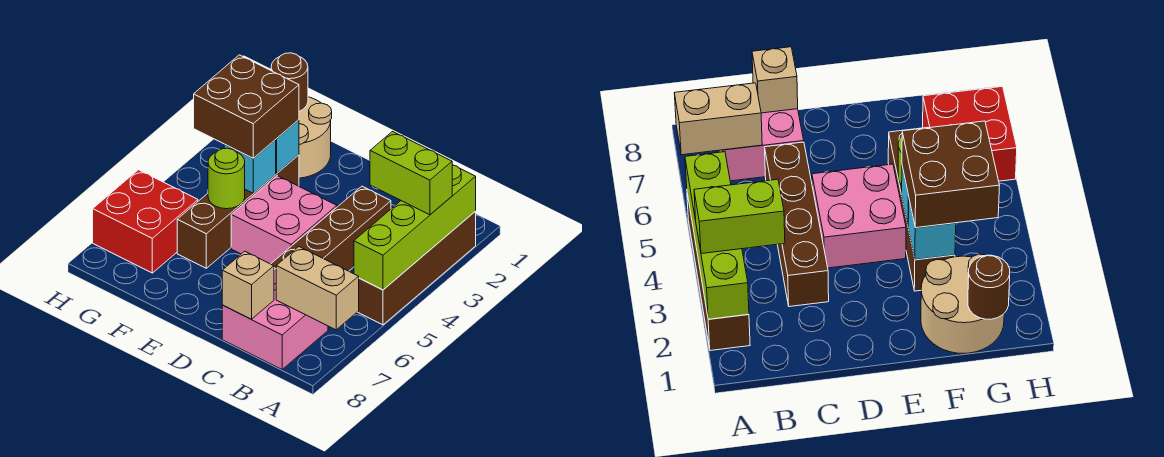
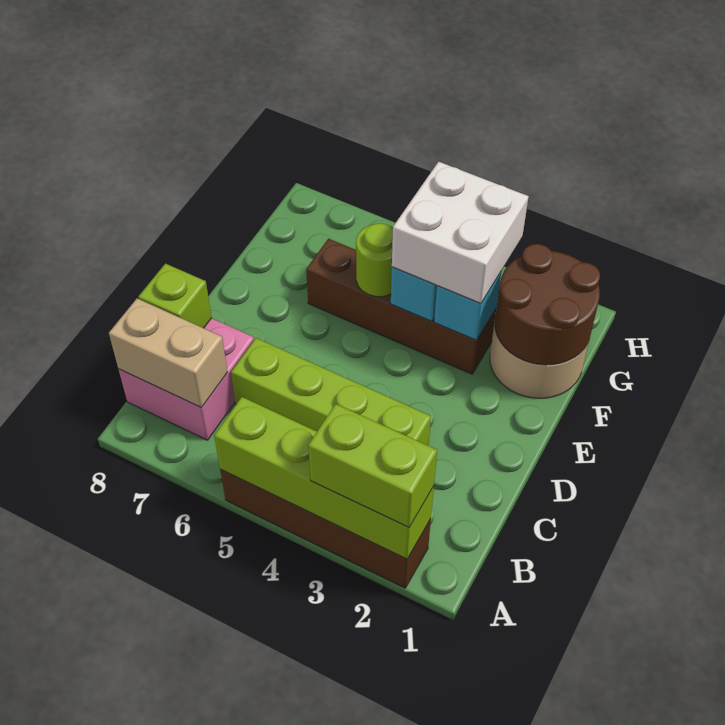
lime 1x2 brick [370,132,452,215] -> lime 1x2 brick turned to [308,404,437,527]
tan 1x2 brick [276,247,359,330] -> tan 1x2 brick turned to [109,299,227,408]
brown 1x4 brick [271,186,391,271] -> lime 1x4 brick [231,338,431,446]
tan 1x1 brick [222,251,274,319] -> lime 1x1 brick [138,264,212,328]
pink 2x2 brick [231,176,337,264] -> none
brown 2x2 brick [194,55,299,158] -> white 2x2 brick [392,162,529,303]
brown 1x1 round brick [271,53,308,111] -> brown 2x2 round brick [494,244,600,365]
red 2x2 brick [93,170,198,273] -> none

